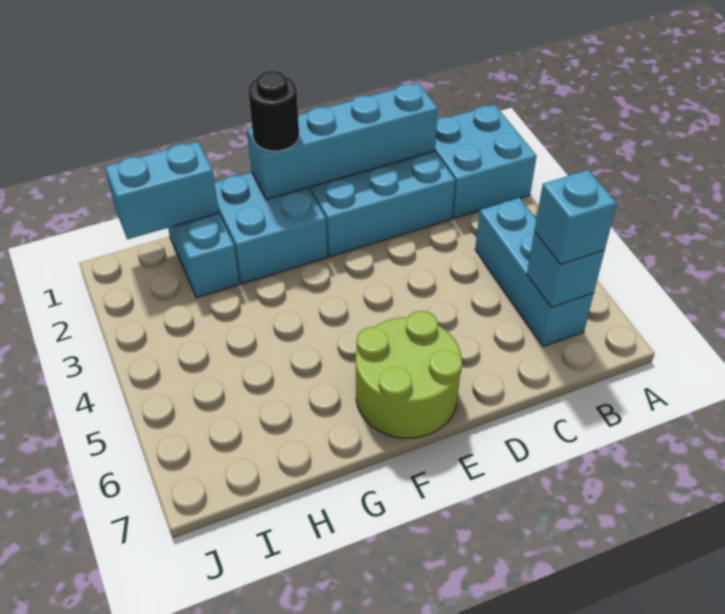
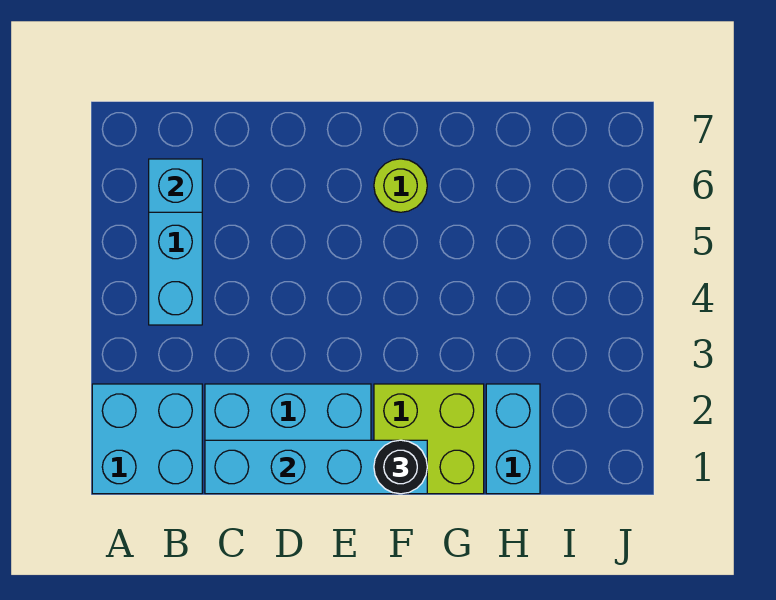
cyan 1x1 brick [535,170,617,264] -> none
lime 2x2 round brick [356,311,462,438] -> lime 1x1 round brick [374,159,427,212]
cyan 2x2 brick [215,172,327,284] -> lime 2x2 brick [374,384,484,494]
cyan 1x2 brick [105,142,219,239] -> none

